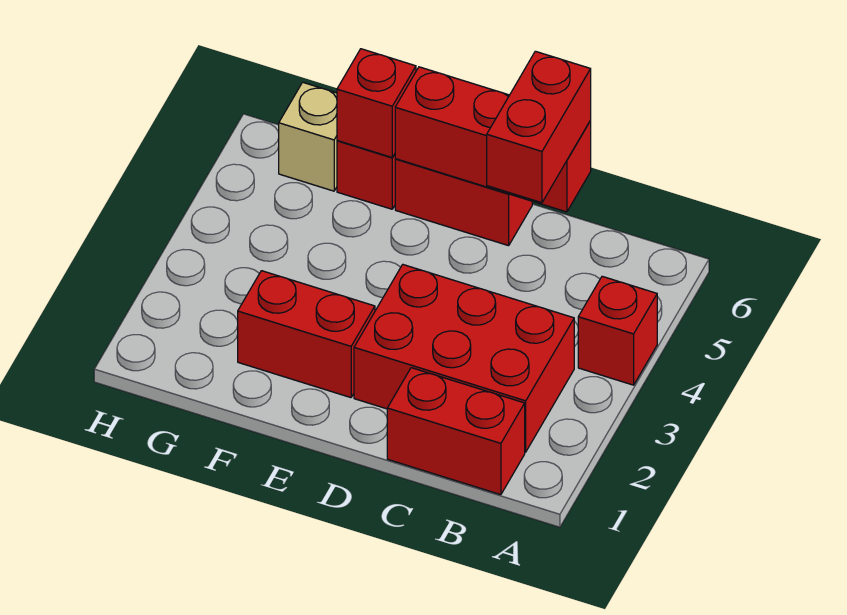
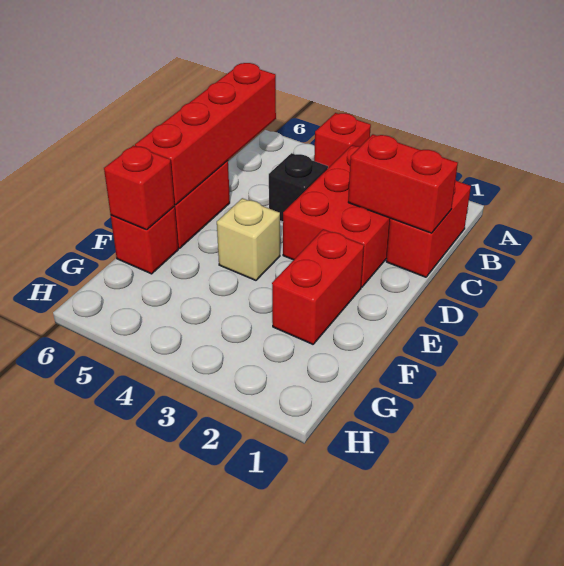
none -> black 1x1 brick [269,153,328,222]
red 1x2 brick [487,51,591,203] -> red 1x2 brick moved to [348,134,458,233]
red 1x3 brick [395,67,591,212] -> red 1x4 brick [135,63,276,205]
tan 1x1 brick [279,82,337,191] -> tan 1x1 brick moved to [217,198,280,280]

